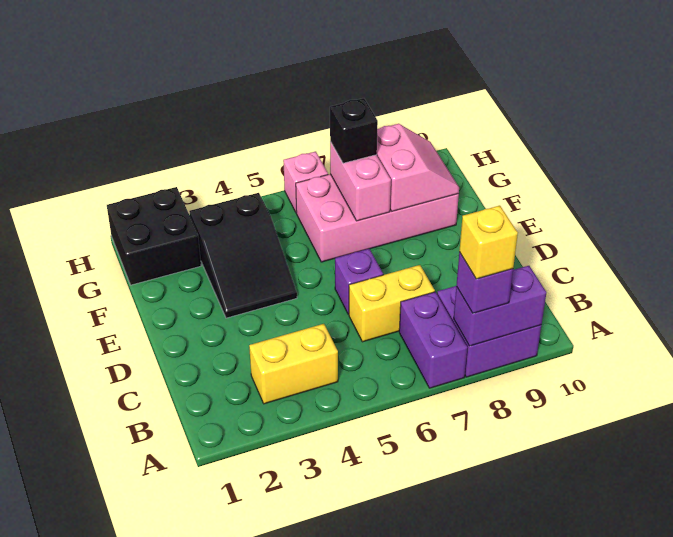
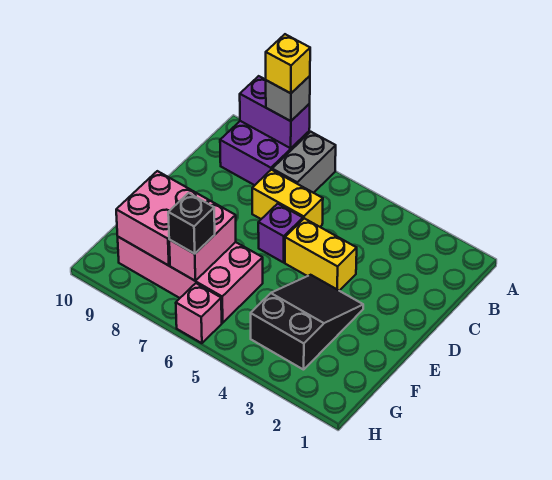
purple 1x2 brick [399,292,468,388] -> grey 1x2 brick [272,132,336,193]
purple 1x1 brick [456,252,513,313] -> grey 1x1 brick [266,76,310,121]
yellow 1x2 brick [249,324,338,404] -> yellow 1x2 brick moved to [285,218,357,291]
pink 2x2 slope [377,124,459,211] -> pink 2x2 brick [116,171,209,266]
black 2x2 brick [107,187,201,285] -> none

